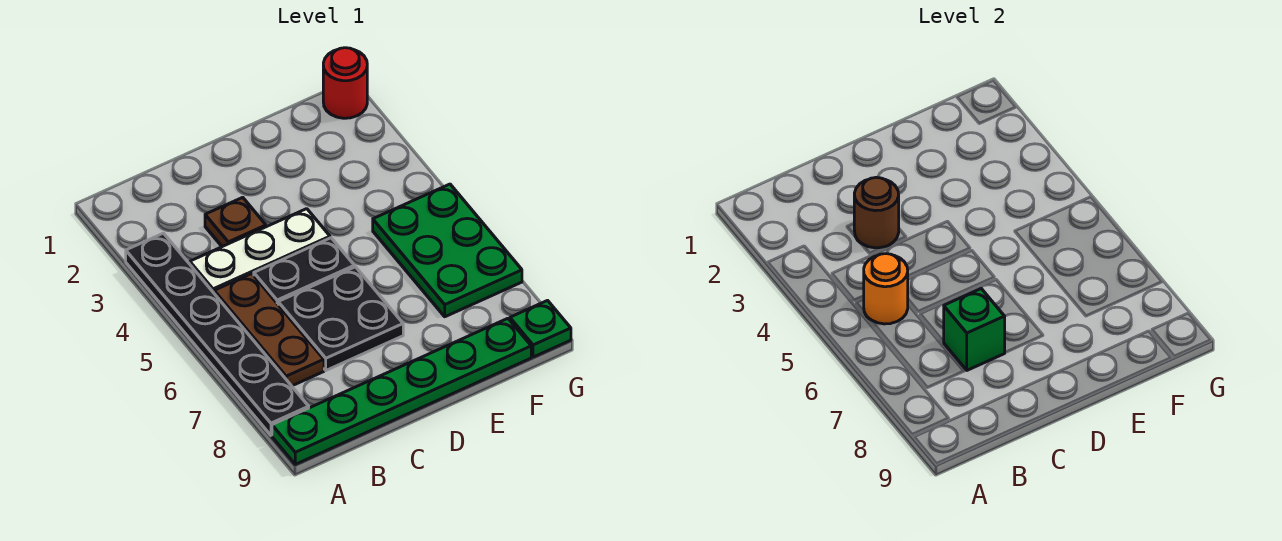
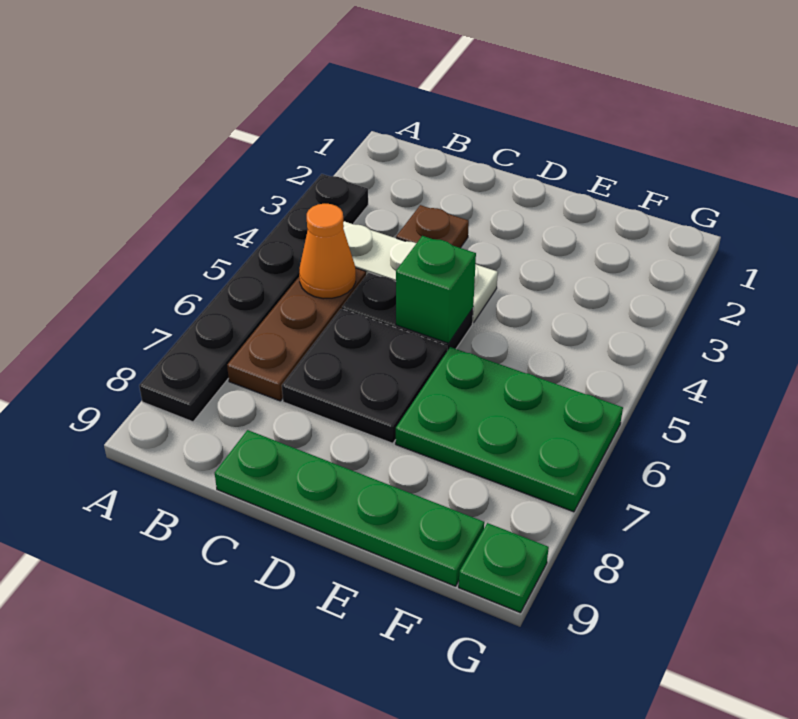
green 1x6 plate [272,318,531,464] -> green 1x4 plate [215,430,484,586]
orange 1x1 round brick [864,254,908,324] -> orange 1x1 cone [299,204,356,299]
brown 1x1 round brick [854,177,899,248] -> none
green 1x1 brick [943,289,1005,370] -> green 1x1 brick moved to [396,236,476,343]
green 2x3 plate [373,184,522,317] -> green 2x3 plate turned to [396,347,623,512]
red 1x1 round brick [323,48,367,118] -> none

